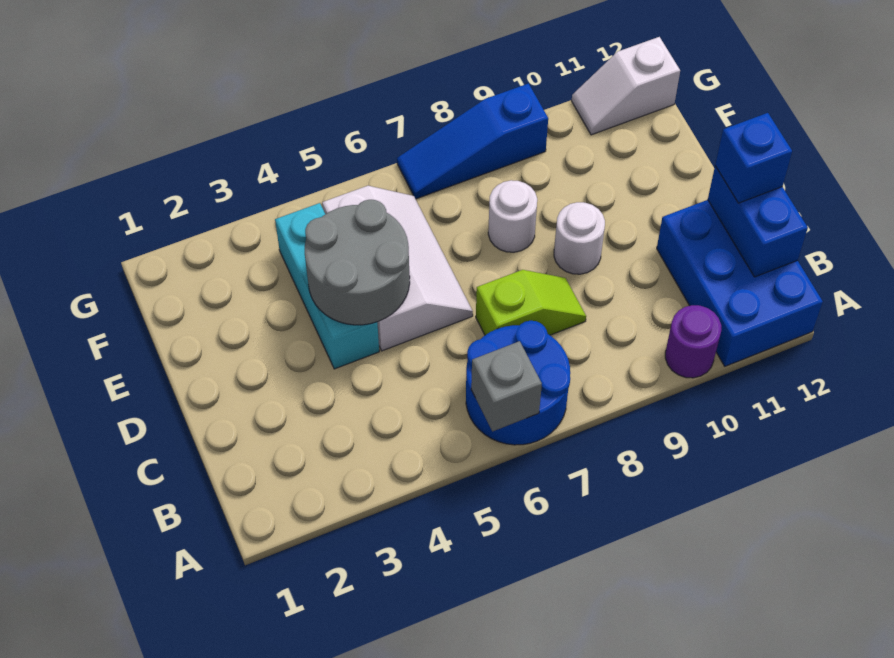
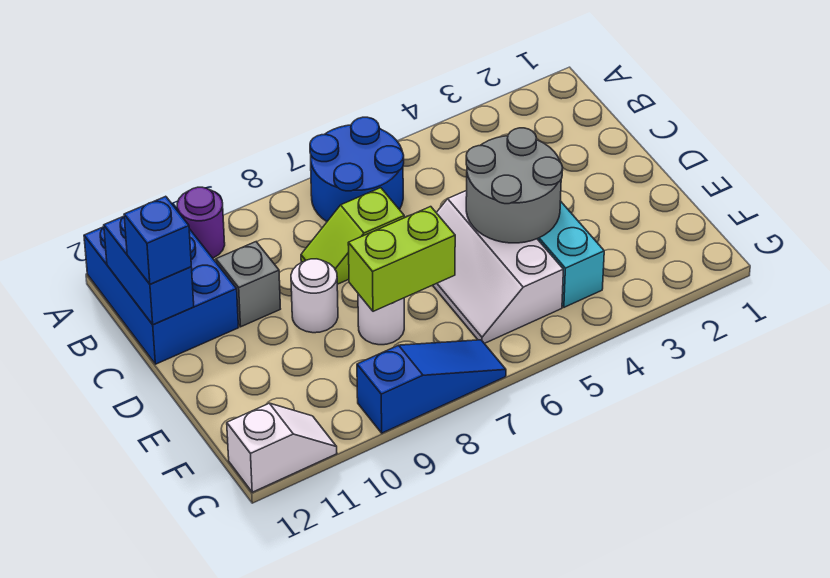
grey 1x1 brick [471,341,542,431] -> grey 1x1 brick moved to [216,242,280,327]
none -> lime 1x2 brick [348,207,455,311]

